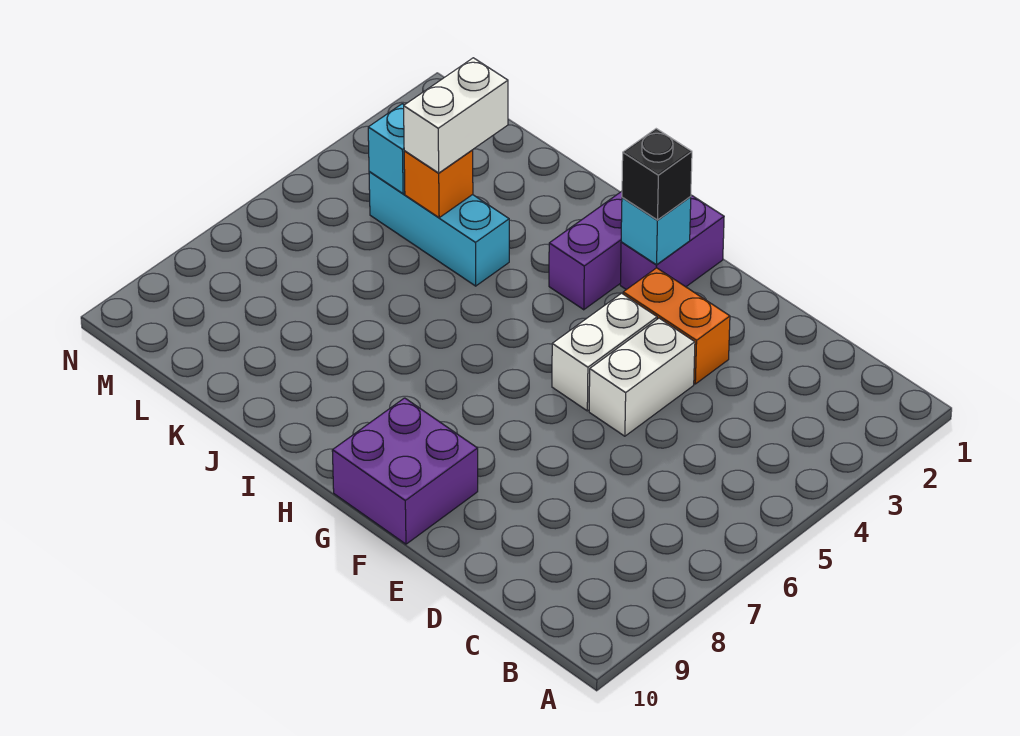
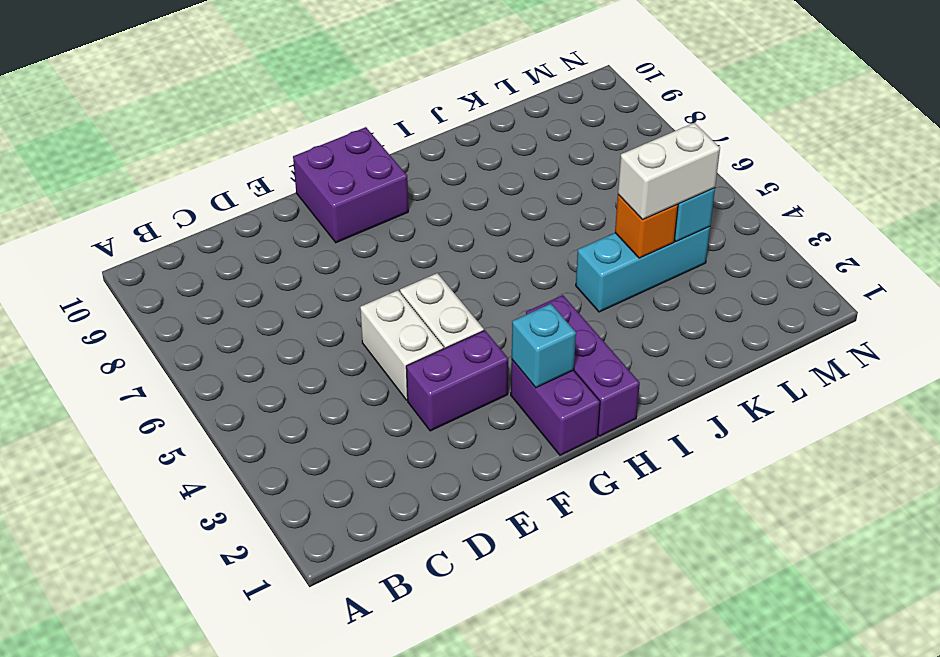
orange 1x2 brick [623,268,730,384] -> purple 1x2 brick [406,330,508,431]
black 1x1 brick [622,129,692,220] -> none
white 1x2 brick [404,58,508,173] -> white 1x2 brick turned to [618,123,720,220]

